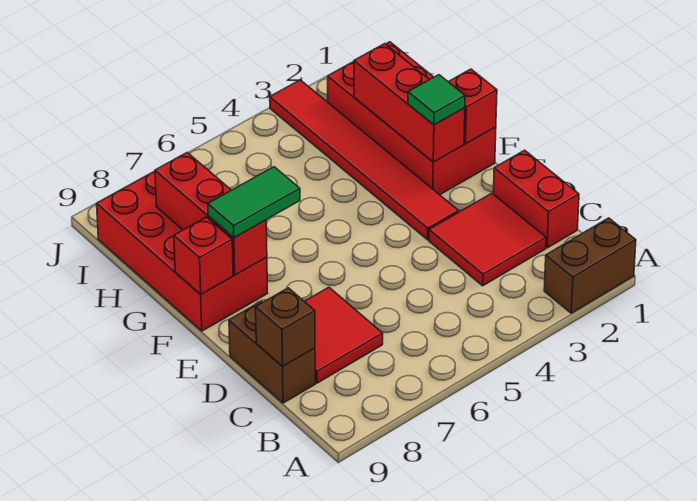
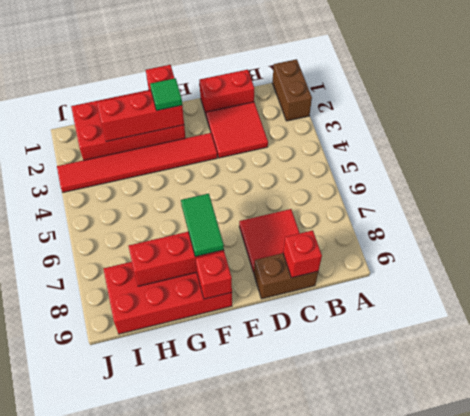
brown 1x1 brick [256,288,315,367] -> red 1x1 brick [283,230,322,278]

